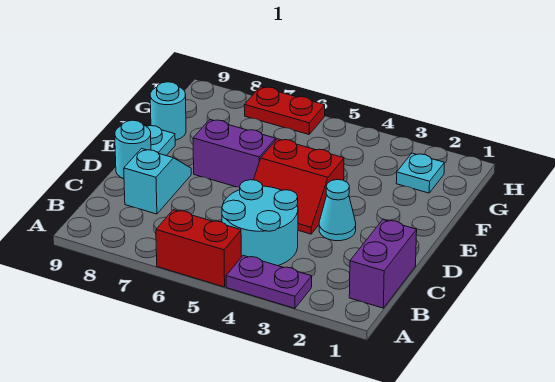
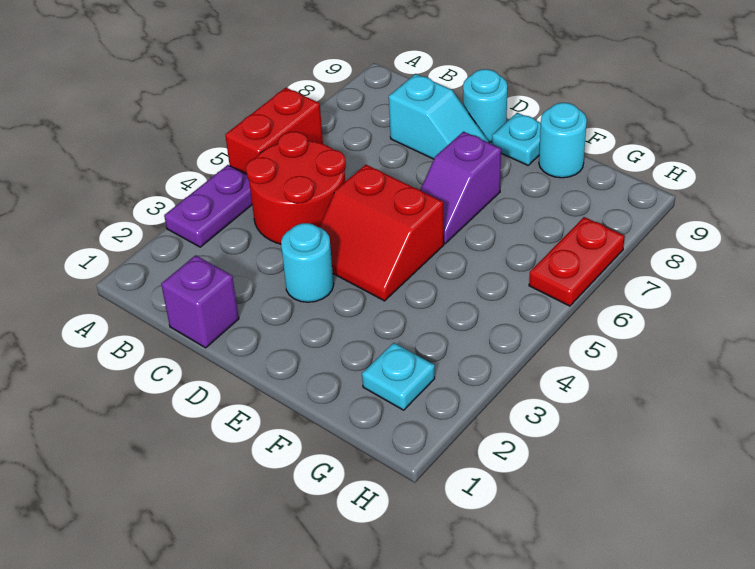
purple 1x2 brick [349,220,417,308] -> purple 1x1 brick [161,255,239,348]
cyan 2x2 round brick [222,180,298,266] -> red 2x2 round brick [246,131,346,244]
cyan 1x1 cone [319,180,356,241] -> cyan 1x1 round brick [281,223,334,302]
red 2x2 slope [254,139,344,234] -> red 2x2 slope turned to [319,165,444,301]
purple 1x2 brick [193,120,276,187] -> purple 1x2 slope [420,132,501,244]

